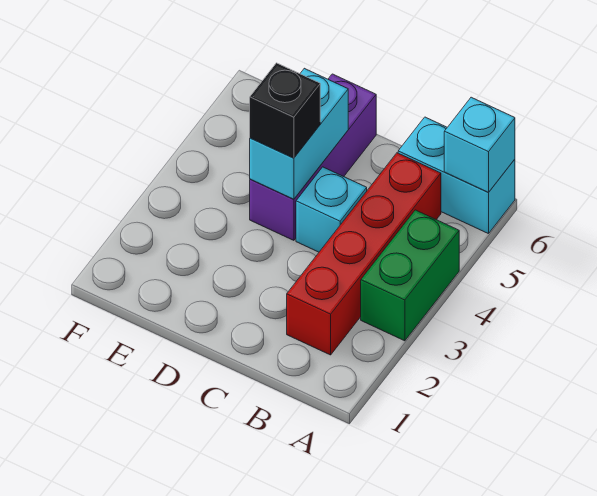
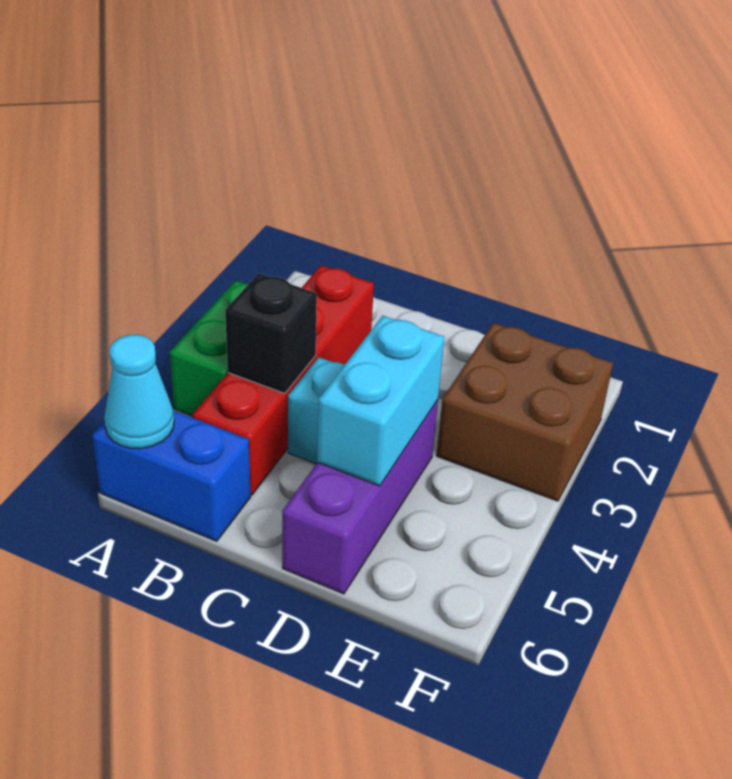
cyan 1x2 brick [398,117,515,234] -> blue 1x2 brick [92,411,251,541]
cyan 1x1 brick [444,97,515,193] -> cyan 1x1 cone [104,335,174,449]
black 1x1 brick [250,63,320,158] -> black 1x1 brick moved to [225,273,317,393]
none -> brown 2x2 brick [436,323,613,501]

